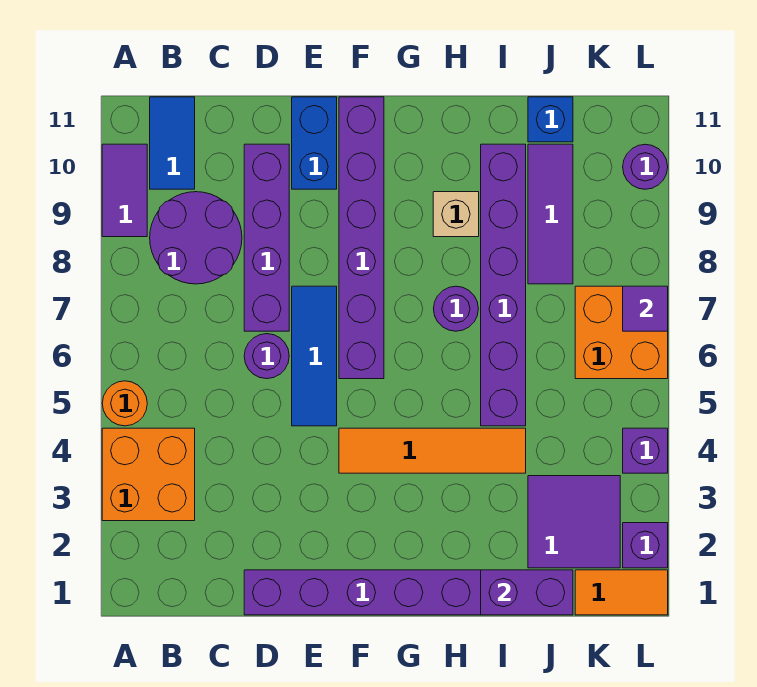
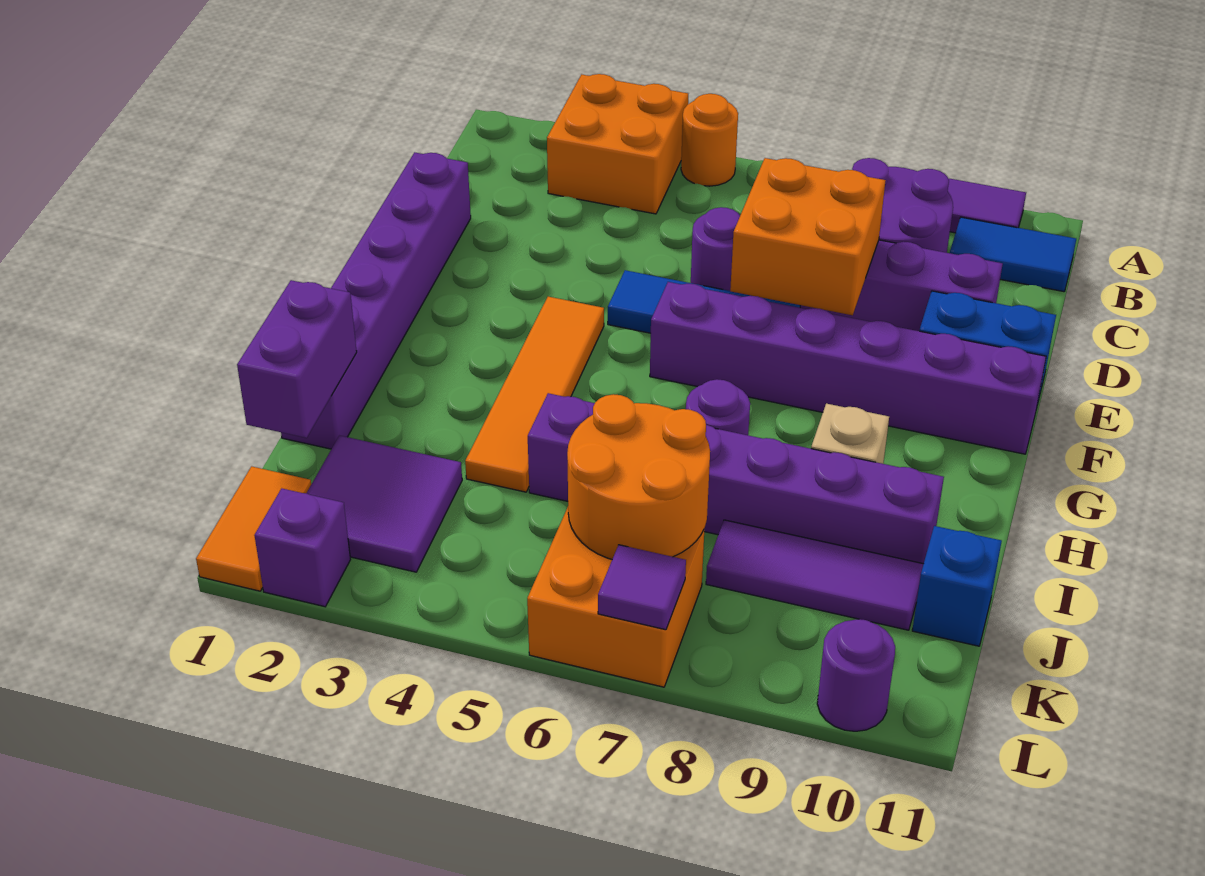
none -> orange 2x2 brick [730,158,886,315]
none -> orange 2x2 round brick [567,394,710,559]
purple 1x1 brick [623,428,668,473] -> none

